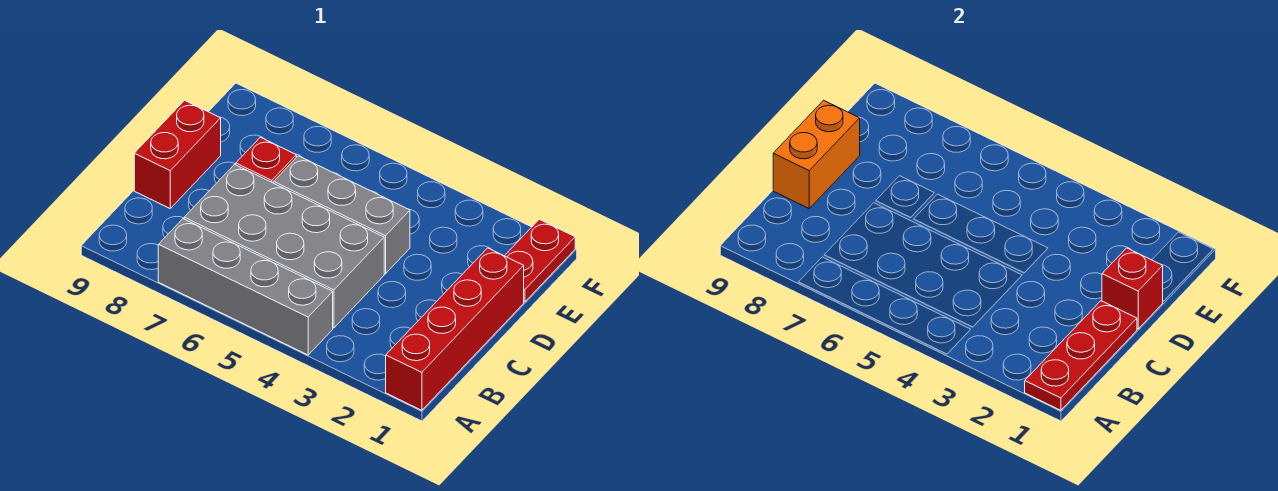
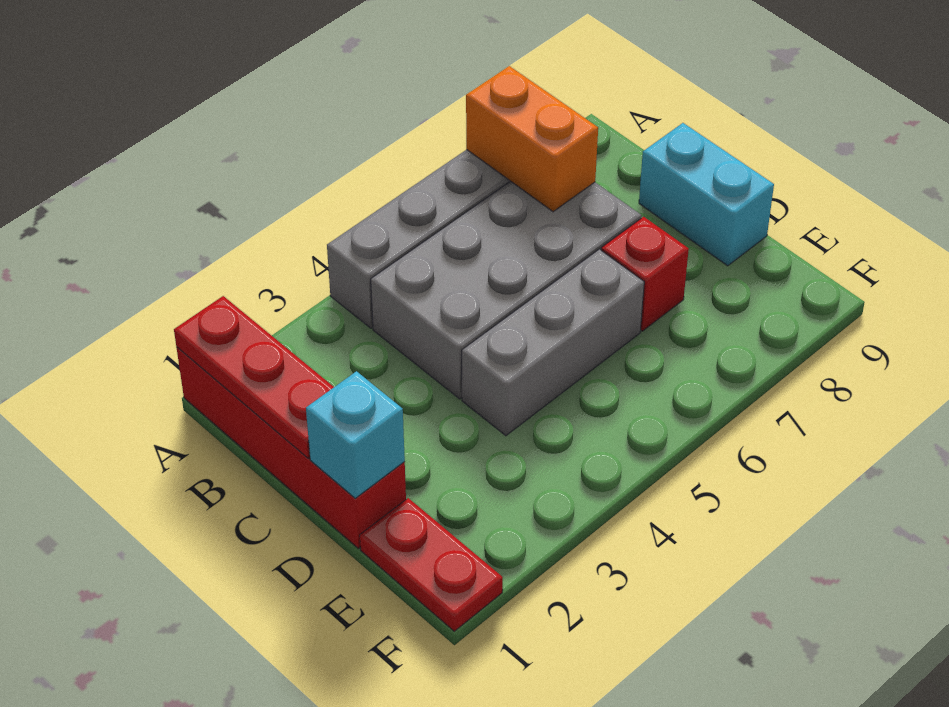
red 1x2 brick [134,100,221,208] -> cyan 1x2 brick [639,123,774,266]
orange 1x2 brick [773,100,860,208] -> orange 1x2 brick moved to [466,66,598,212]
red 1x1 brick [1102,248,1163,329] -> cyan 1x1 brick [306,371,405,498]

